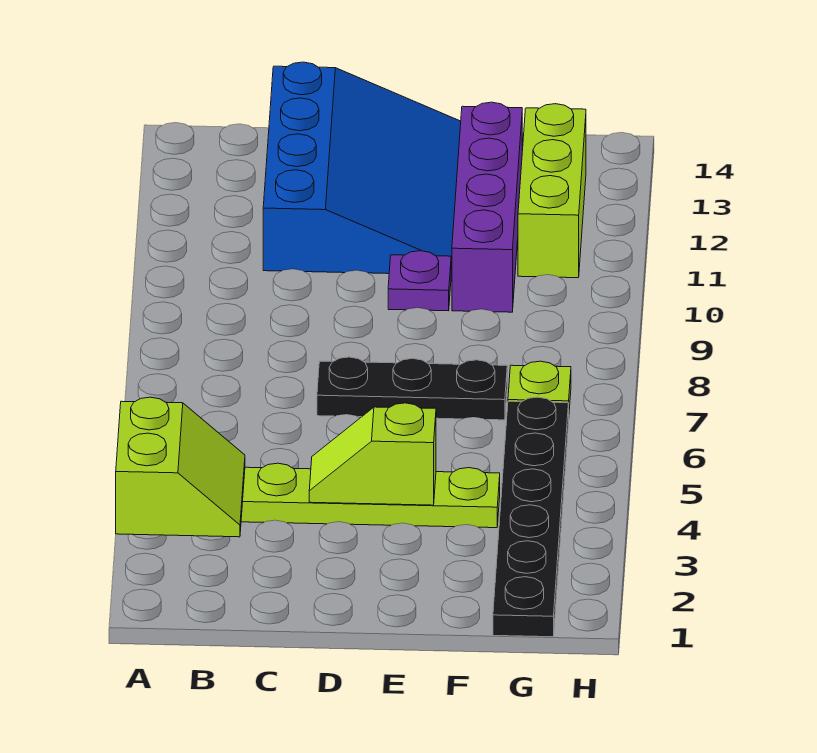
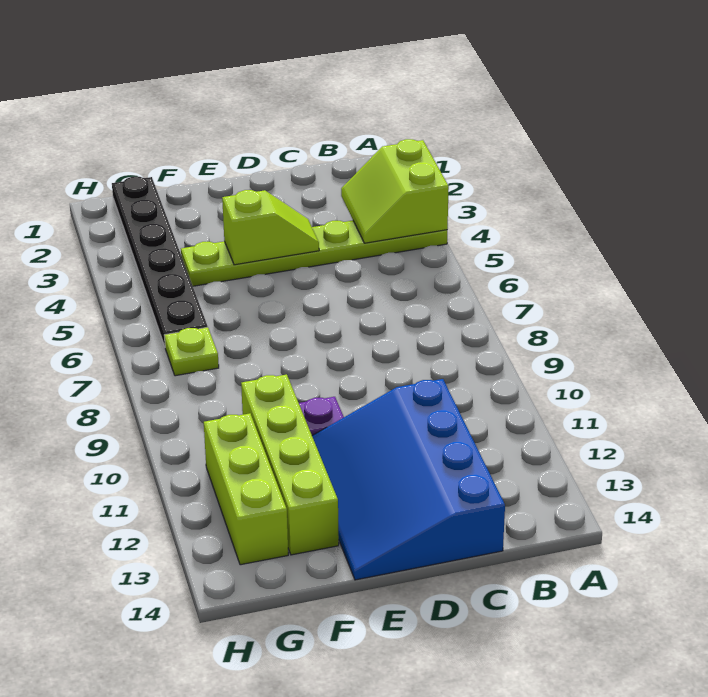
black 1x3 plate [317,357,507,420] -> none
purple 1x4 brick [452,102,522,312] -> lime 1x4 brick [241,374,339,555]

